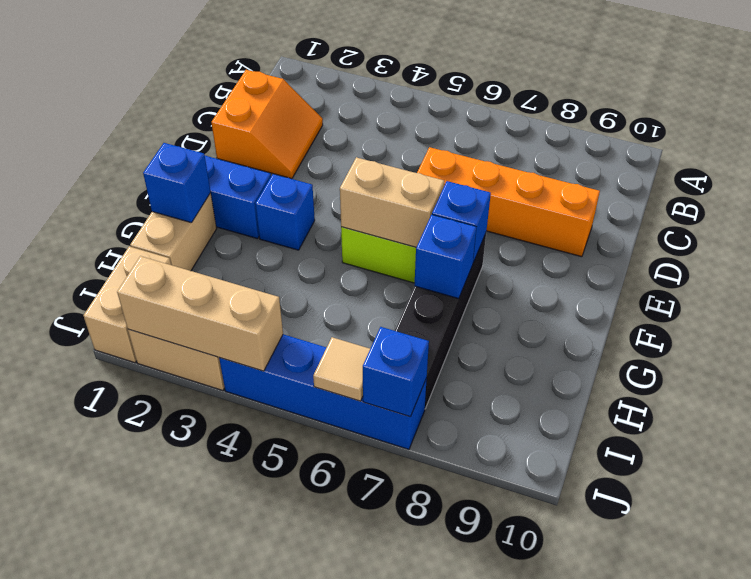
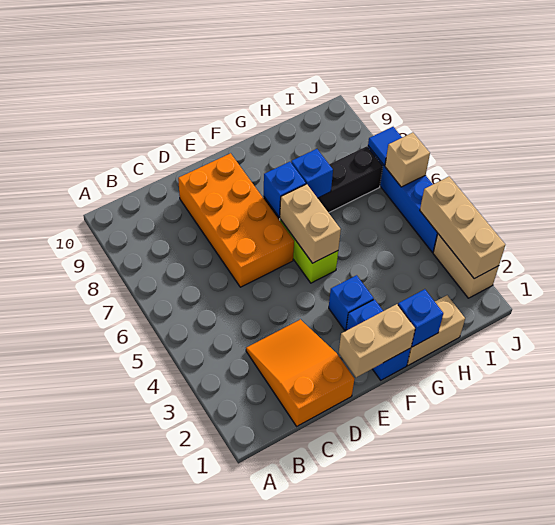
orange 2x2 slope [211,70,323,179] -> orange 2x3 slope [246,319,354,426]
orange 1x4 brick [417,147,600,257] -> orange 2x4 brick [178,153,294,287]
tan 1x2 brick [84,246,171,363] -> tan 1x2 brick moved to [339,304,415,377]
tan 1x1 tile [313,337,370,401] -> tan 1x1 brick [385,133,430,187]
blue 1x1 brick [363,327,429,417] -> blue 1x1 tile [368,127,402,165]

